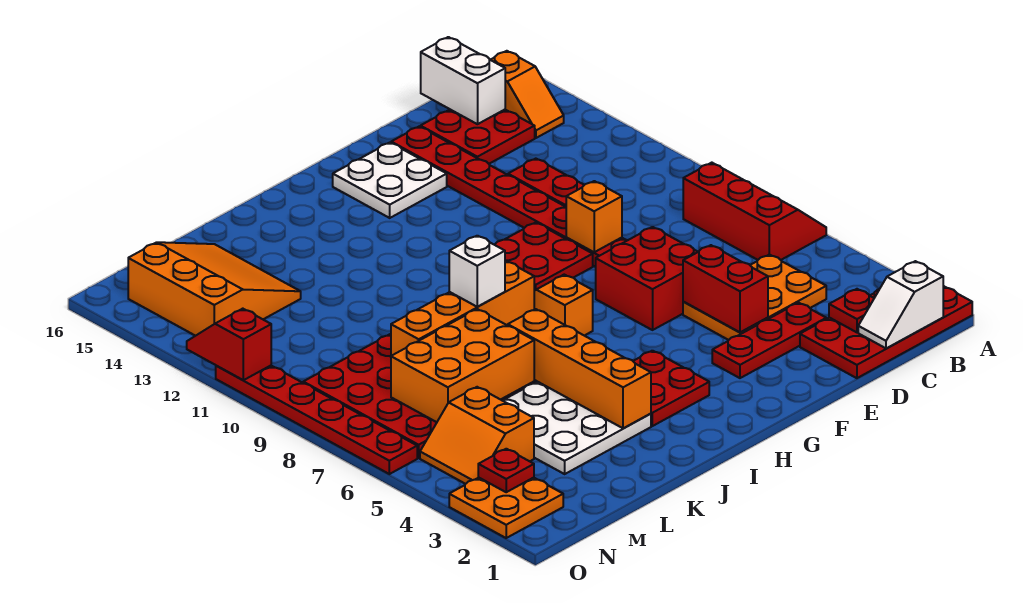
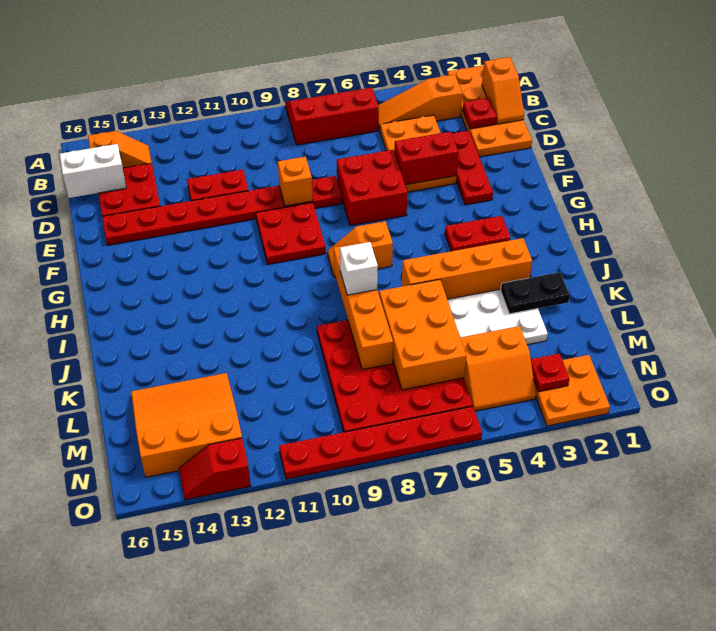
red 2x4 plate [800,286,972,378] -> orange 2x4 plate [447,65,532,157]
white 1x2 slope [858,261,943,348] -> orange 1x2 slope [482,57,524,124]
none -> orange 1x3 slope [378,74,462,130]
white 2x2 plate [333,143,447,218] -> none
red 2x2 plate [633,351,709,426] -> red 1x2 plate [445,216,510,251]
none -> black 1x2 plate [501,272,570,314]
red 1x2 slope [187,309,271,380] -> red 1x2 slope moved to [179,438,251,500]

